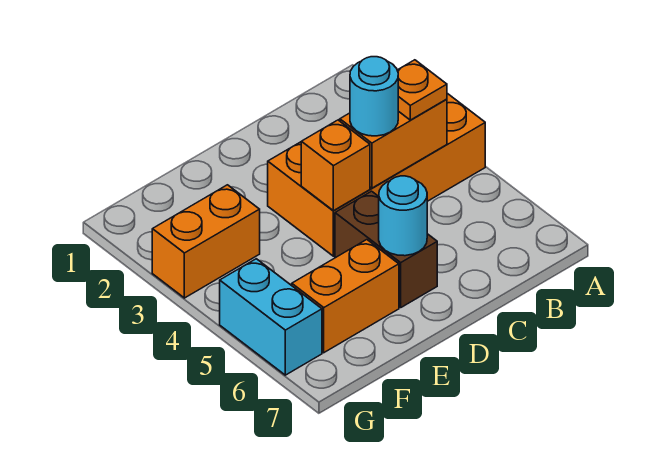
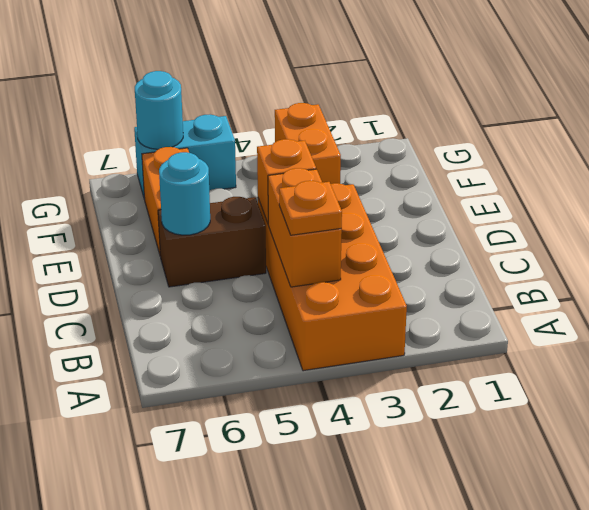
cyan 1x1 round brick [350,57,398,136] -> cyan 1x1 round brick moved to [135,71,183,149]

